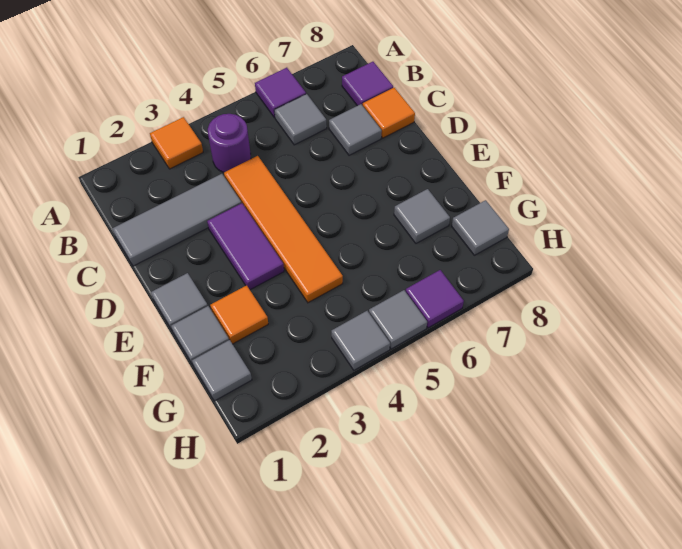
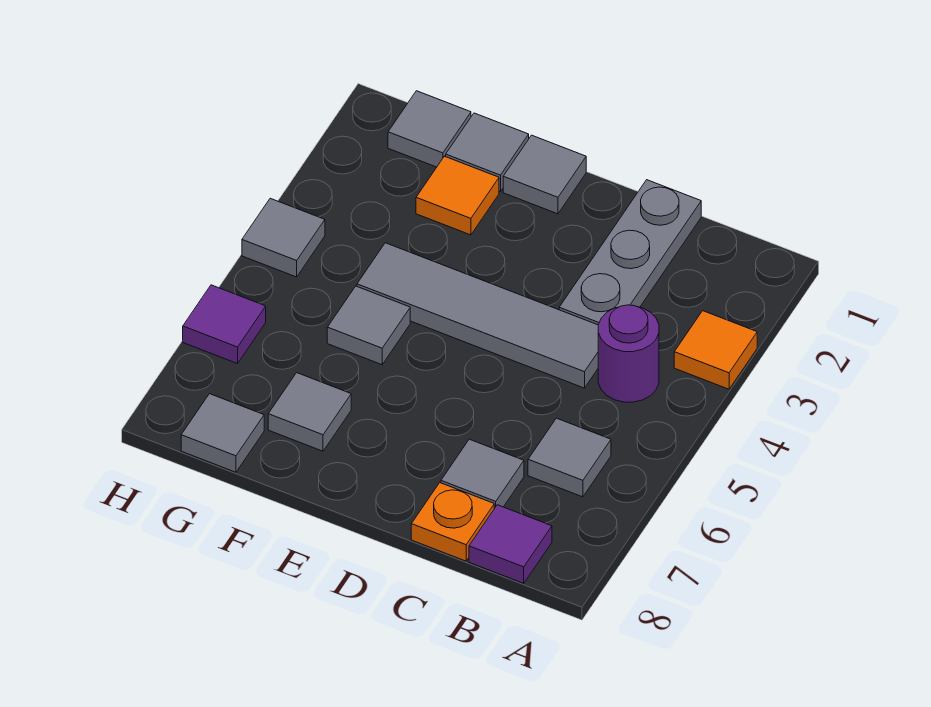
purple 1x1 tile [255,68,306,117] -> none
grey 1x3 tile [112,174,241,266] -> grey 1x3 plate [559,180,701,325]
orange 1x4 tile [224,156,343,303] -> grey 1x4 tile [357,243,598,388]
orange 1x1 tile [363,88,415,138] -> orange 1x1 plate [411,483,494,561]
purple 1x2 tile [207,203,284,290] -> none
grey 1x1 tile [369,290,427,349] -> grey 1x1 tile moved to [327,286,410,365]

